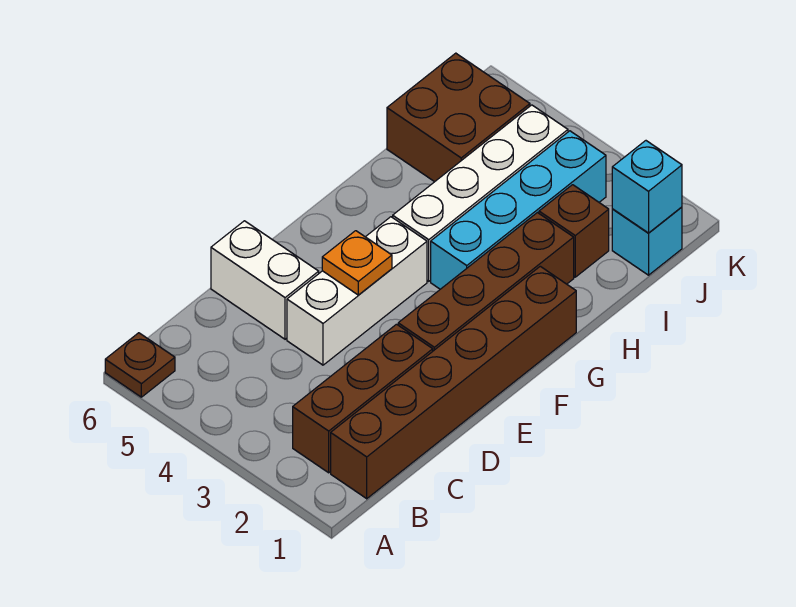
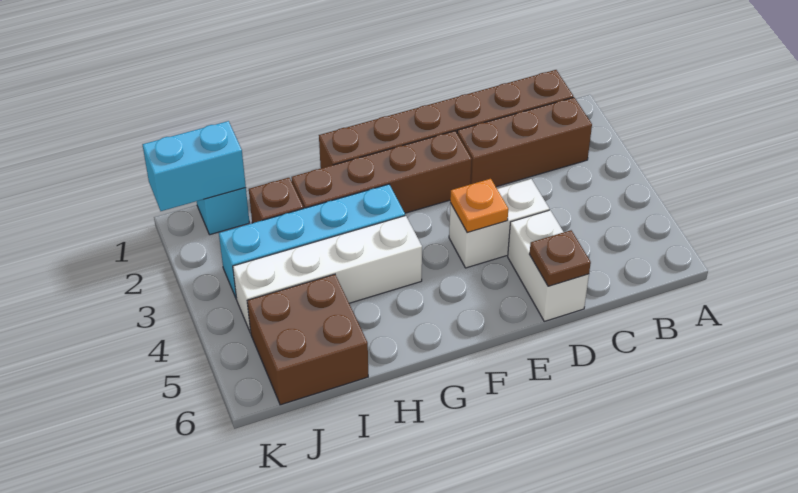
brown 1x1 plate [105,333,175,397] -> brown 1x1 plate moved to [529,230,591,286]
white 1x3 brick [287,217,427,365] -> white 1x2 brick [449,179,549,268]
cyan 1x1 brick [612,141,682,233] -> cyan 1x2 brick [142,121,246,211]

